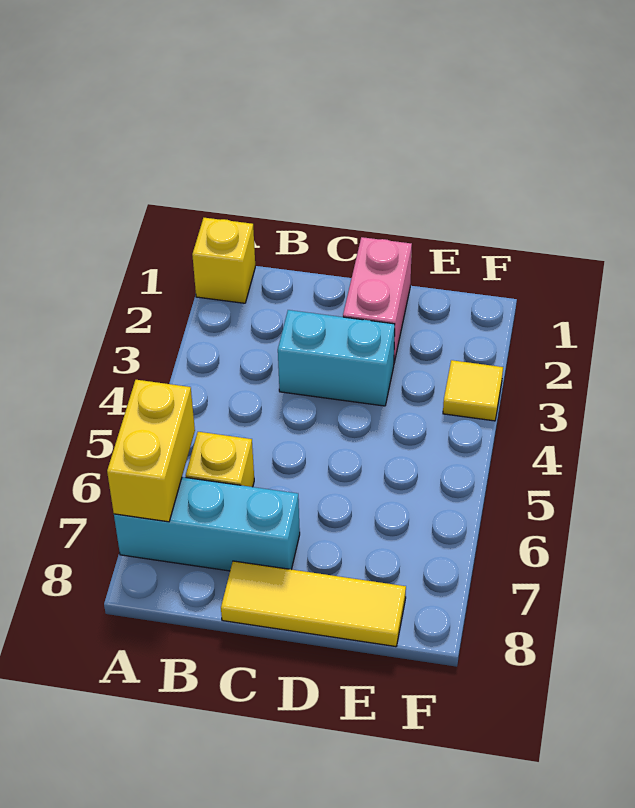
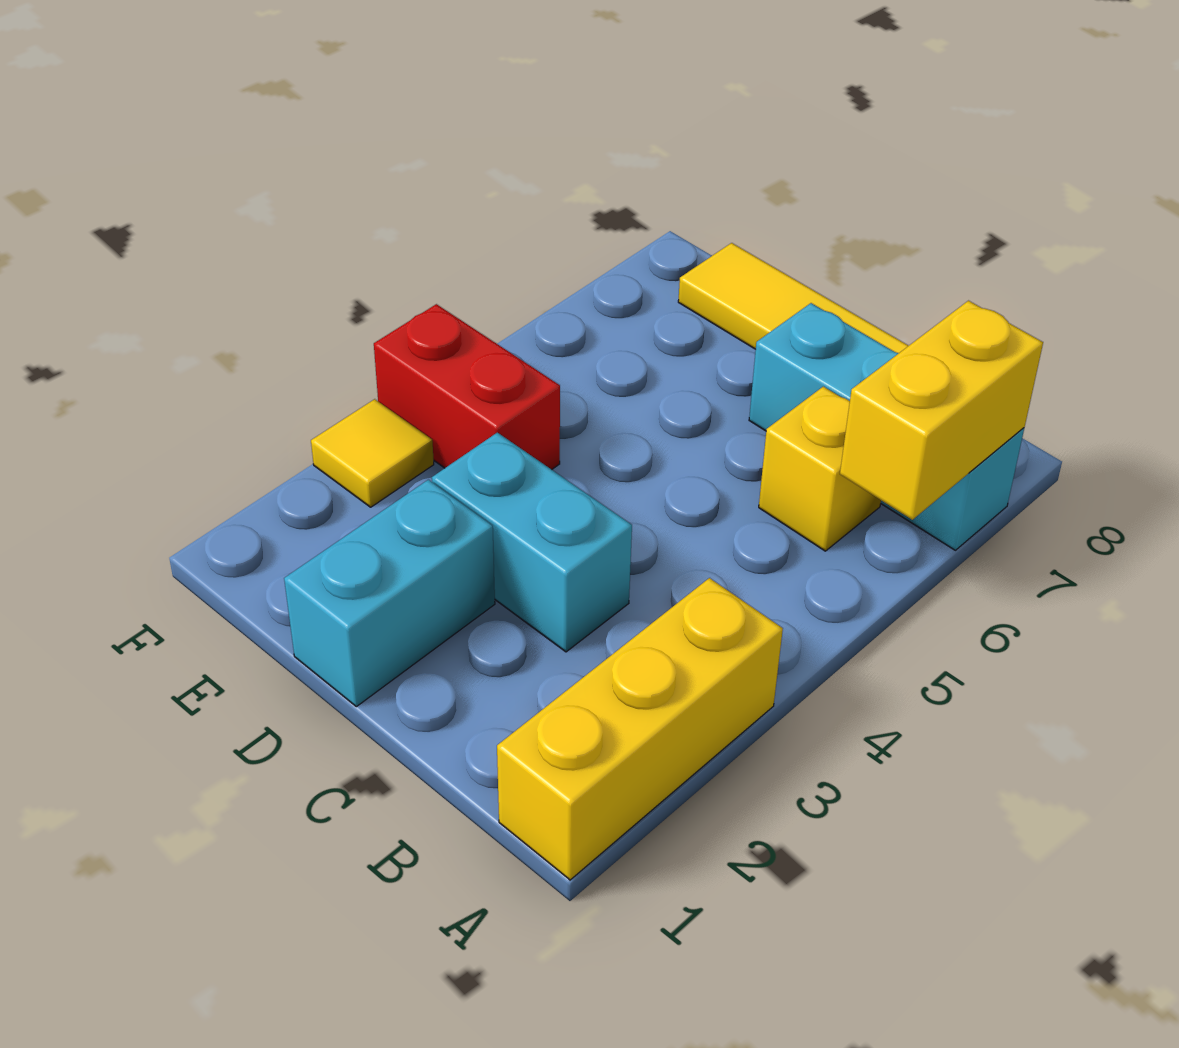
yellow 1x1 brick [192,218,255,303] -> yellow 1x3 brick [497,578,783,880]
pink 1x2 brick [343,237,412,362] -> cyan 1x2 brick [284,480,495,707]
none -> red 1x2 brick [374,304,560,470]

